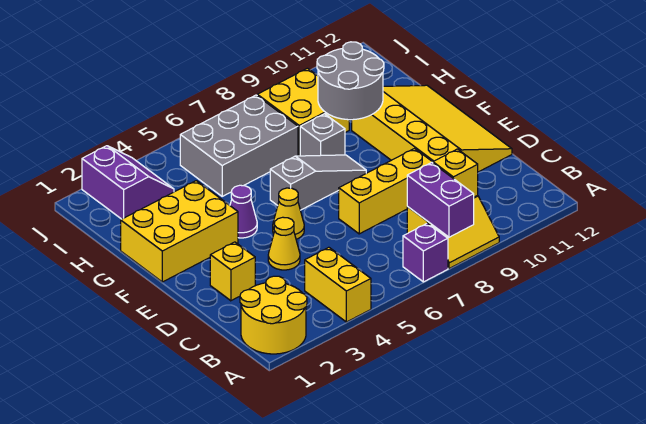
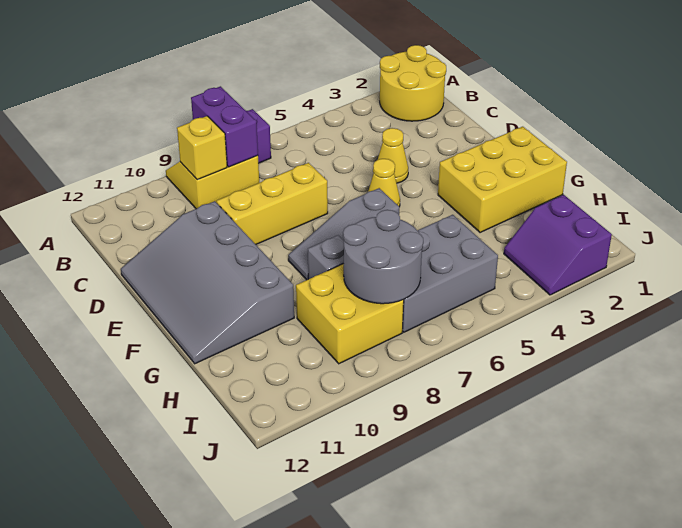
yellow 1x2 brick [305,247,371,322] -> none
yellow 1x1 brick [210,242,255,301] -> none
yellow 3x4 slope [352,85,512,172] -> grey 3x4 slope [121,201,294,364]
purple 1x1 cone [230,185,257,238] -> none
grey 2x2 round brick [317,42,384,120] -> grey 2x2 round brick moved to [343,210,423,304]

